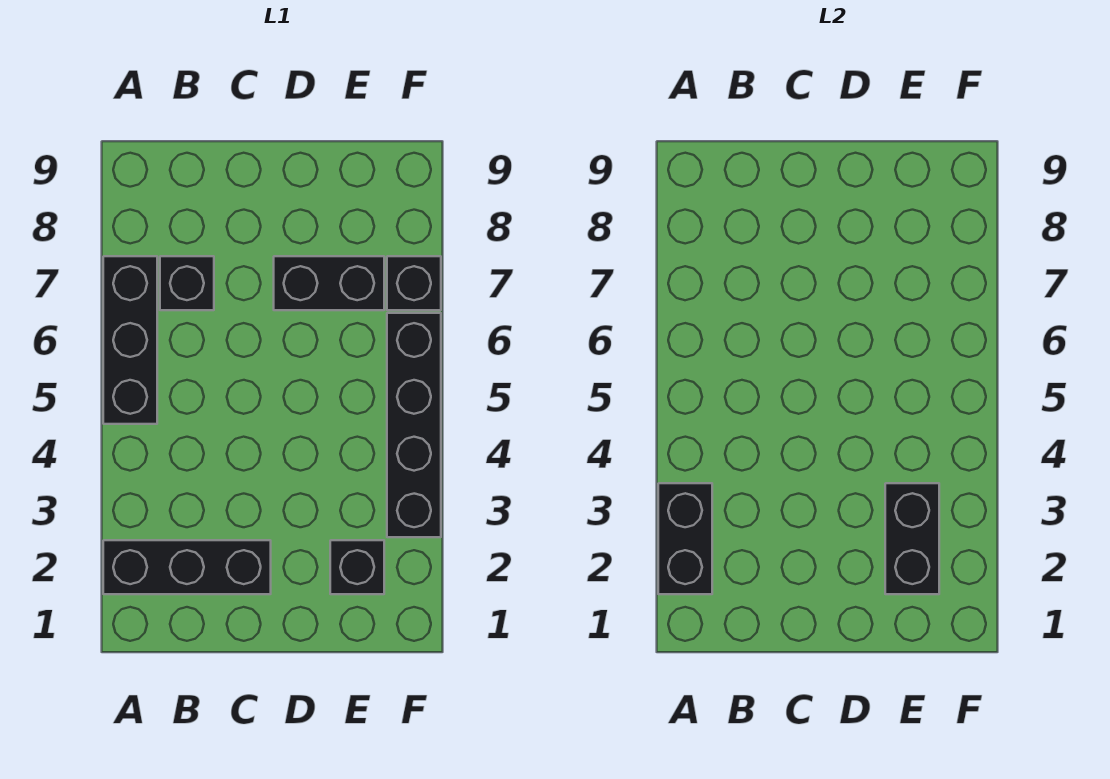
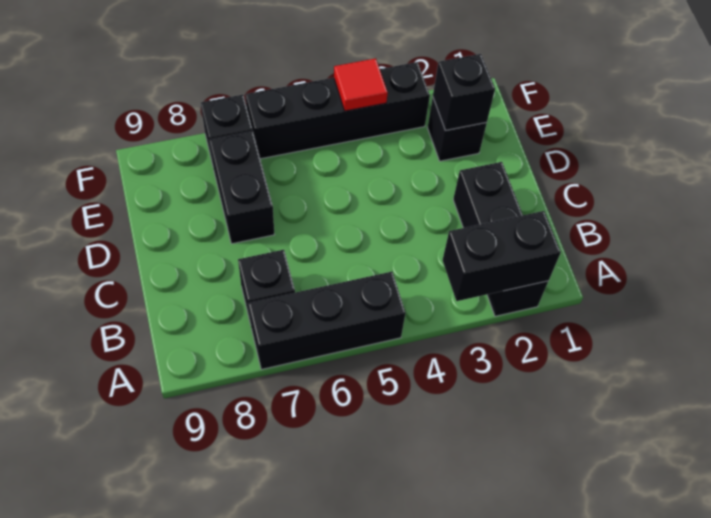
black 1x2 brick [885,483,939,594] -> black 1x1 brick [433,54,495,131]
none -> red 1x1 tile [334,58,388,111]

